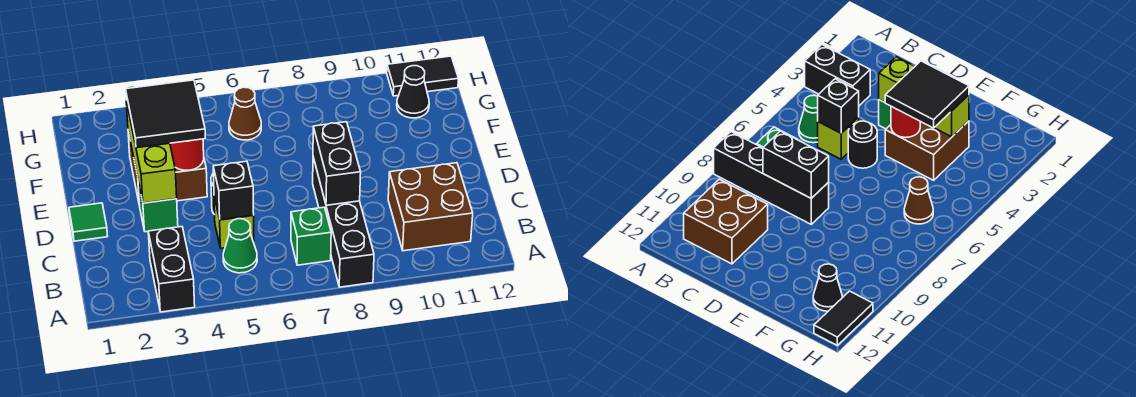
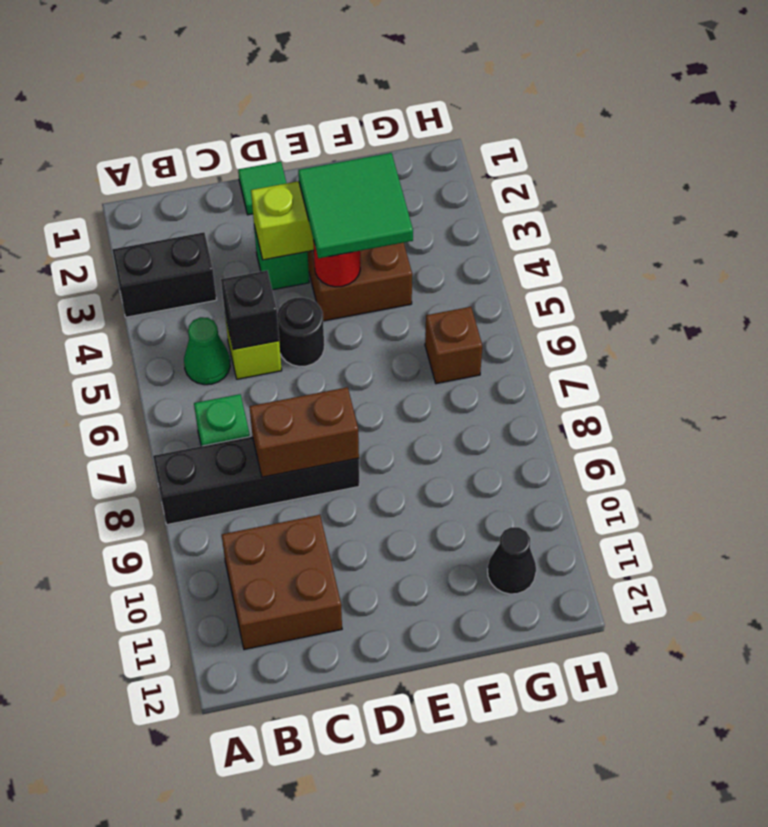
black 1x2 brick [313,122,361,205] -> brown 1x2 brick [249,387,359,477]
black 2x2 tile [126,80,205,148] -> green 2x2 tile [298,153,413,258]
brown 1x1 cone [229,87,261,140] -> brown 1x1 brick [425,307,482,384]
black 1x2 tile [387,56,459,96] -> none

